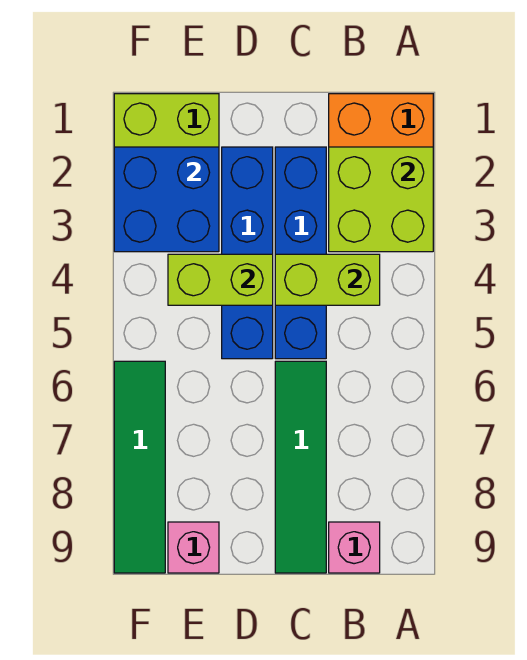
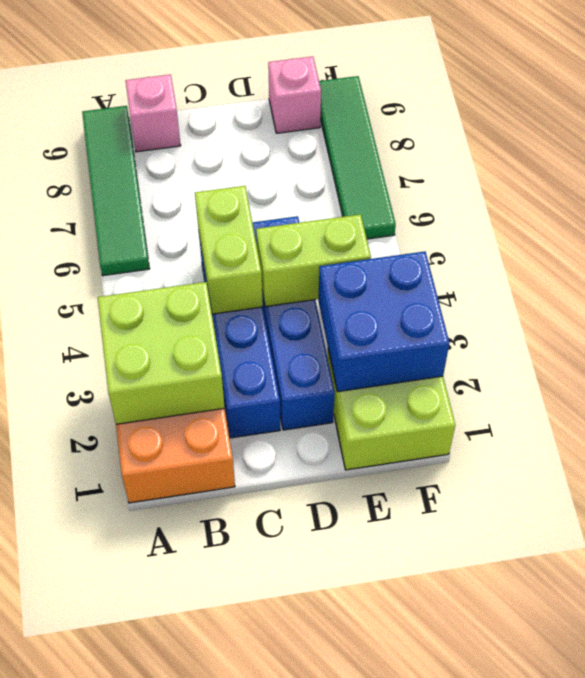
lime 1x2 brick [275,254,380,305] -> lime 1x2 brick turned to [195,186,263,314]
green 1x4 tile [275,361,326,573] -> green 1x4 tile moved to [82,106,150,276]

